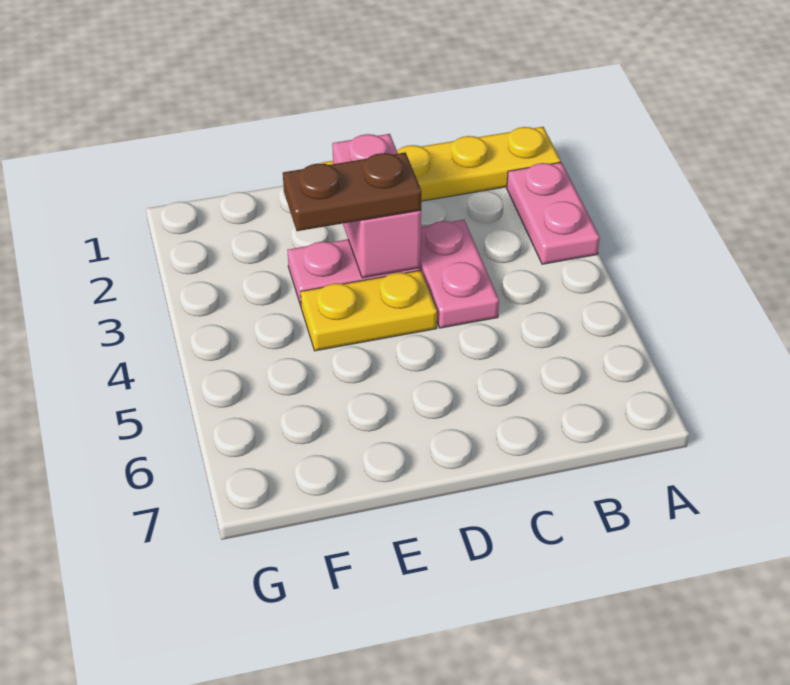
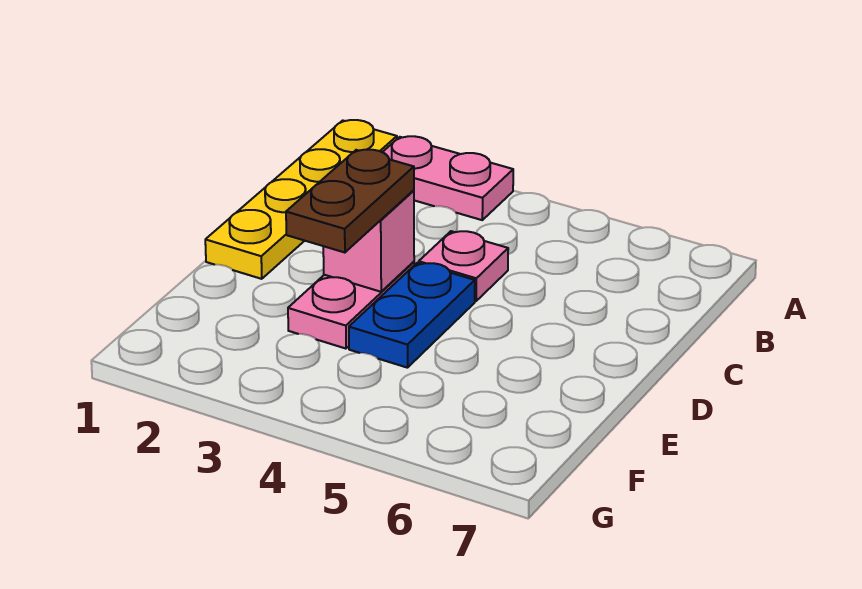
pink 1x2 plate [420,220,499,328] -> pink 1x1 plate [419,231,508,301]
pink 1x2 brick [332,134,421,278] -> pink 1x1 brick [323,190,414,292]
yellow 1x2 plate [301,270,437,351] -> blue 1x2 plate [349,263,475,368]

